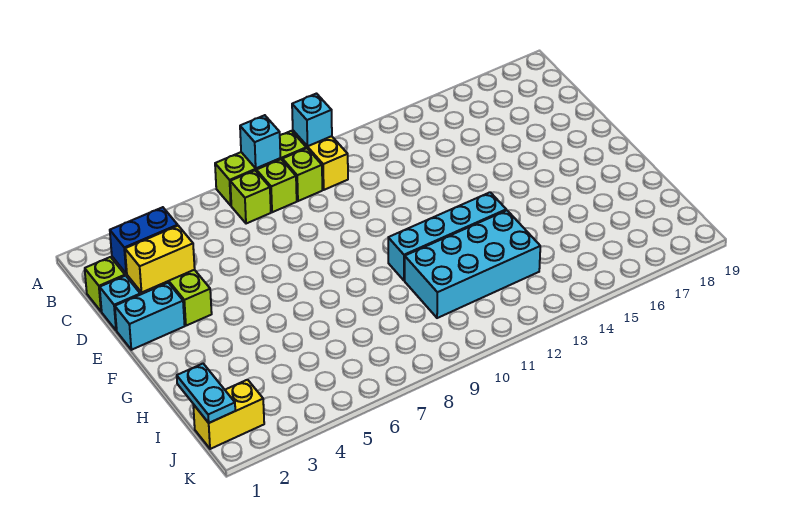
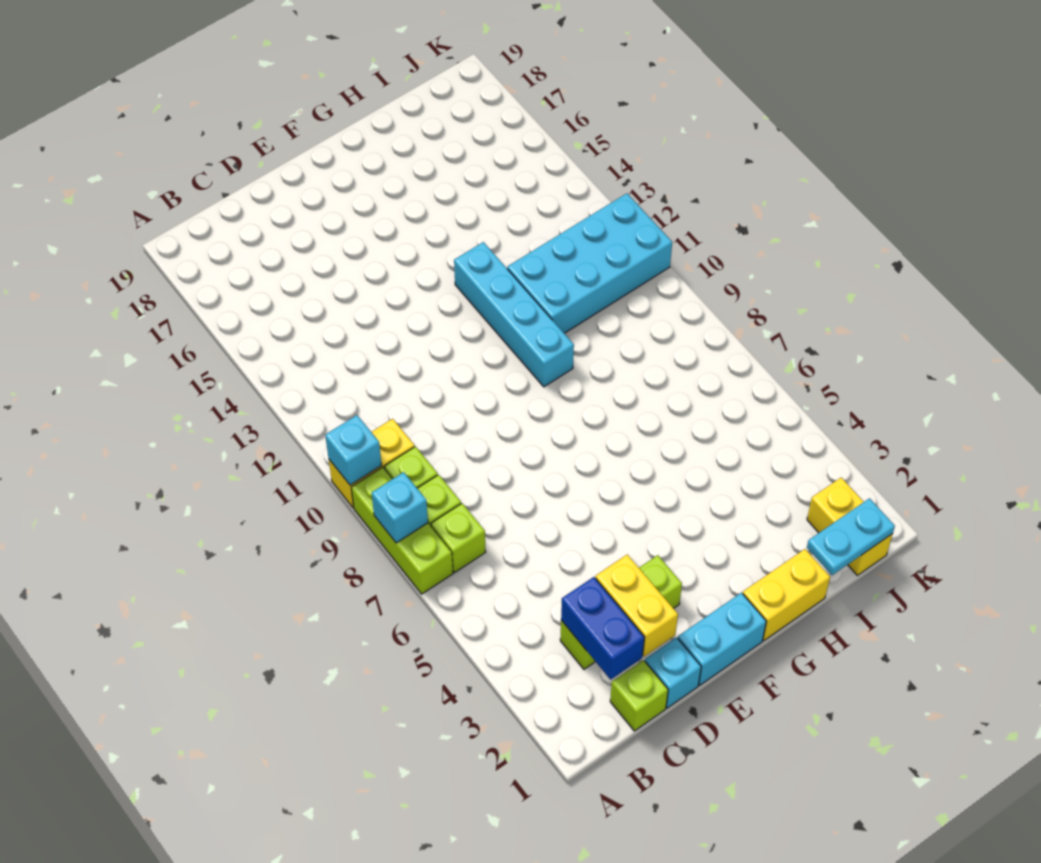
cyan 1x2 brick [115,283,185,350] -> cyan 1x2 brick turned to [678,593,766,685]
none -> yellow 1x2 brick [743,549,830,641]
cyan 2x4 brick [405,210,540,318] -> cyan 2x4 brick turned to [507,193,672,333]

